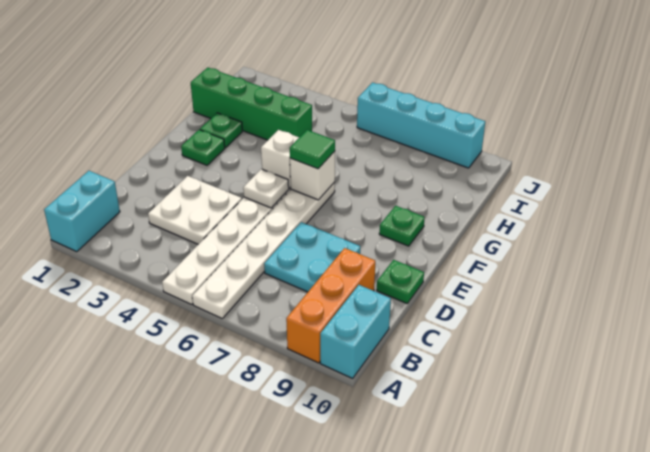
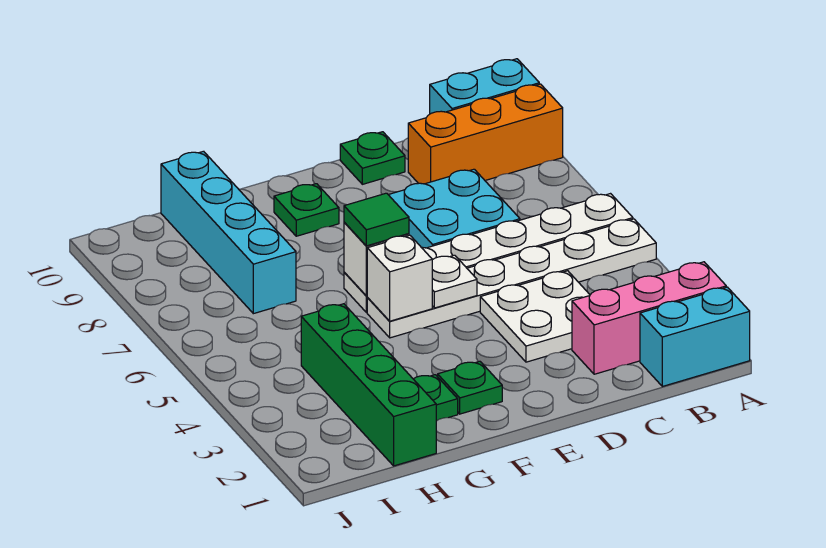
none -> pink 1x3 brick [572,262,726,374]
cyan 1x4 brick [357,83,485,168] -> cyan 1x4 brick moved to [161,151,296,314]

